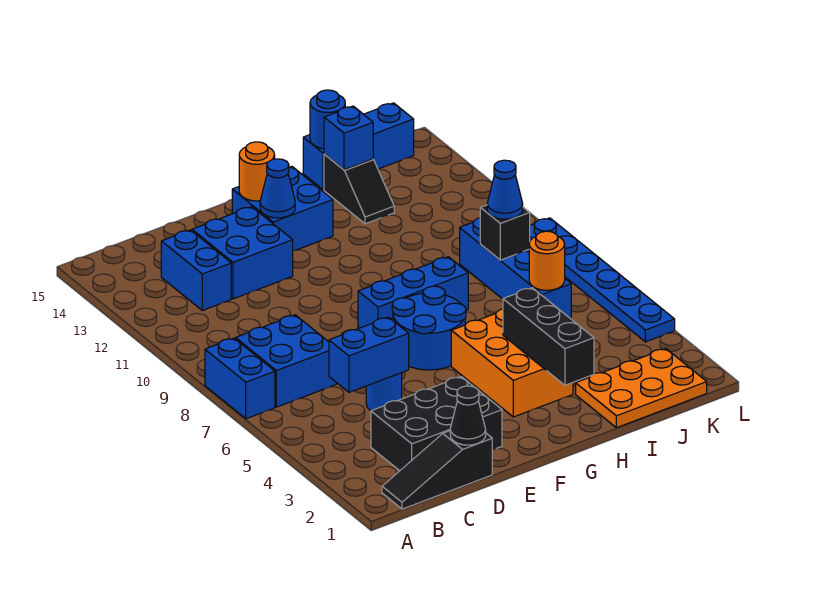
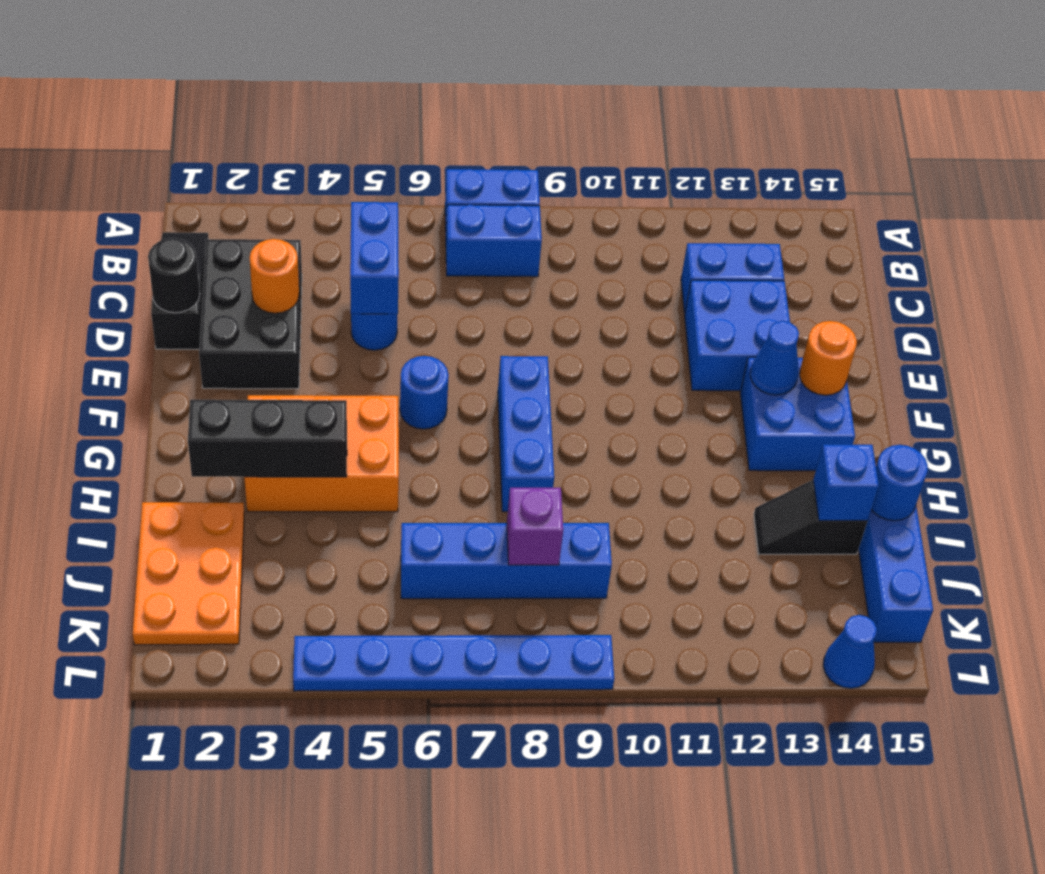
blue 2x2 brick [236,315,336,407] -> blue 1x2 brick [446,205,542,277]
black 1x1 cone [450,386,486,445] -> black 1x1 round brick [148,238,200,313]
blue 2x2 round brick [392,286,466,370] -> blue 1x1 round brick [400,356,449,429]
orange 1x1 round brick [529,231,565,290] -> orange 1x1 round brick moved to [250,239,299,313]
black 1x1 brick [480,205,530,260] -> purple 1x1 brick [507,488,563,565]
blue 1x1 cone [487,160,523,219] -> blue 1x1 cone moved to [823,615,877,688]

